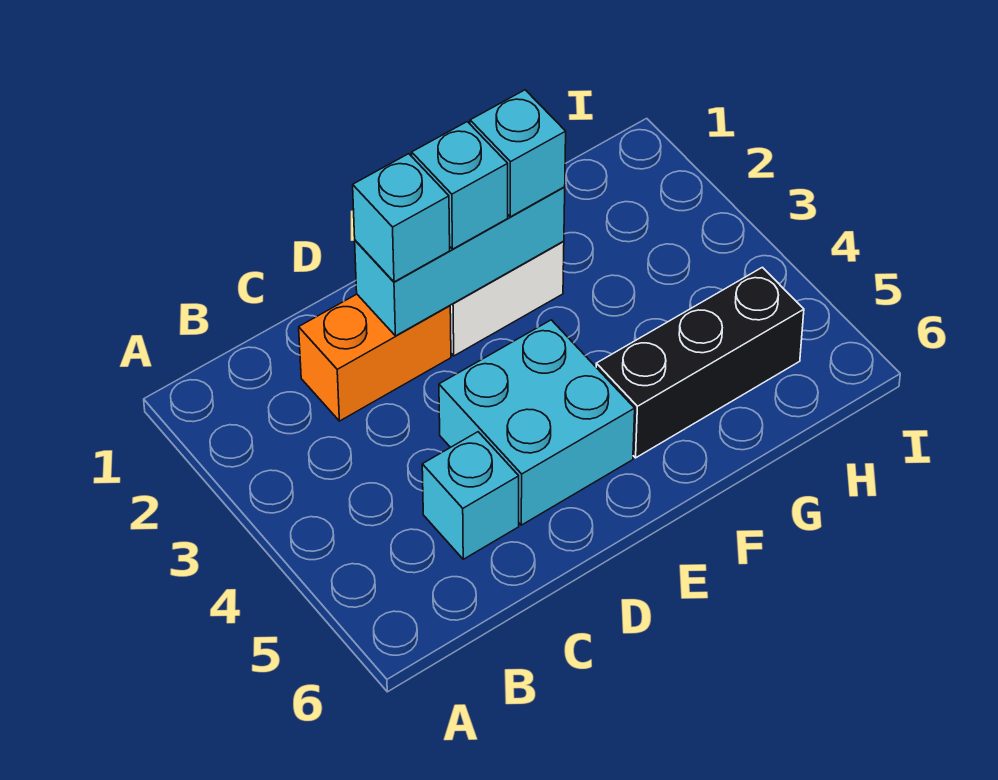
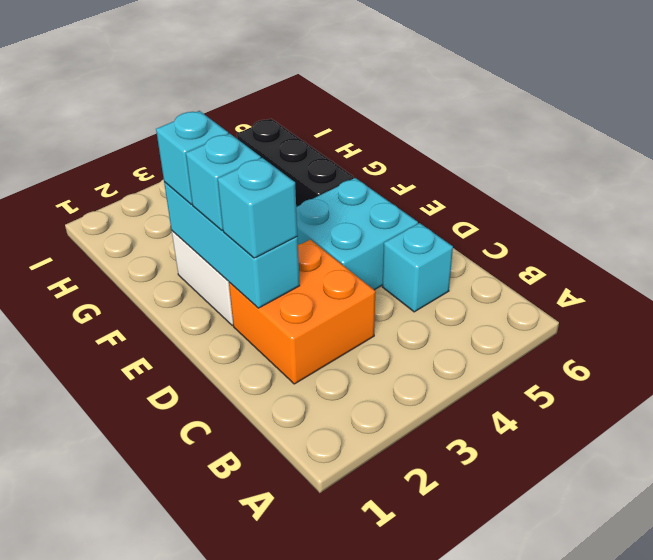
orange 1x2 brick [299,294,451,421] -> orange 2x2 brick [229,240,375,384]

